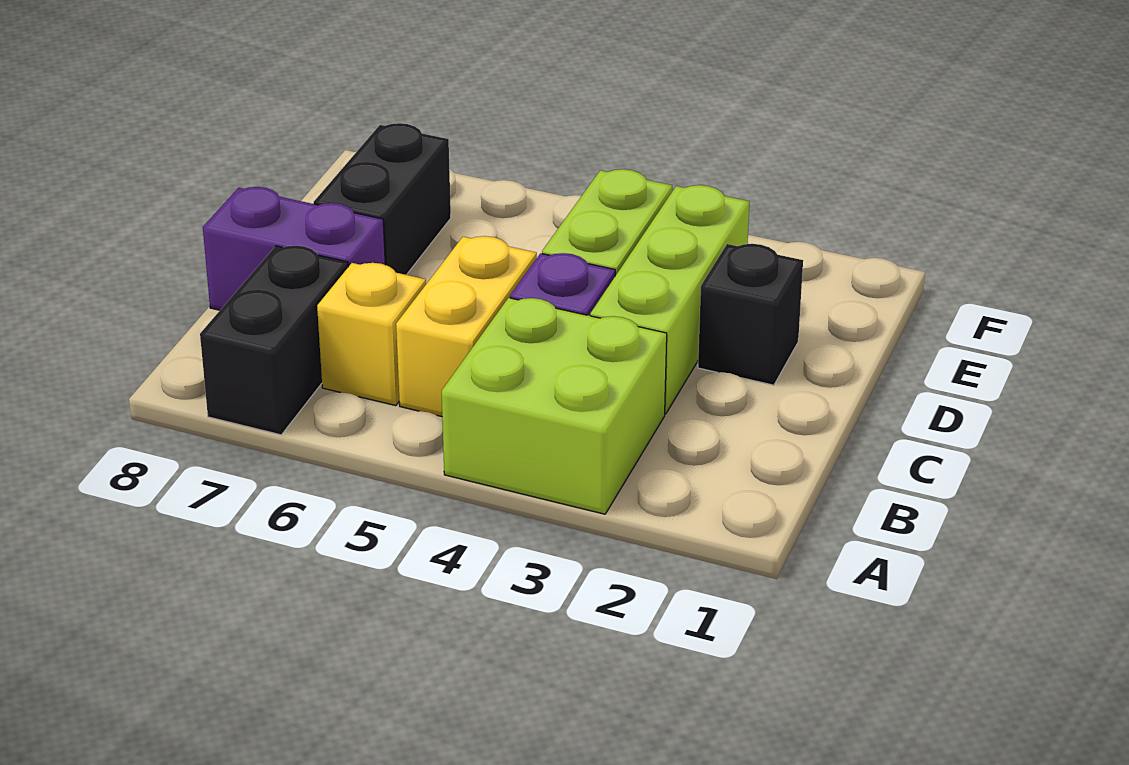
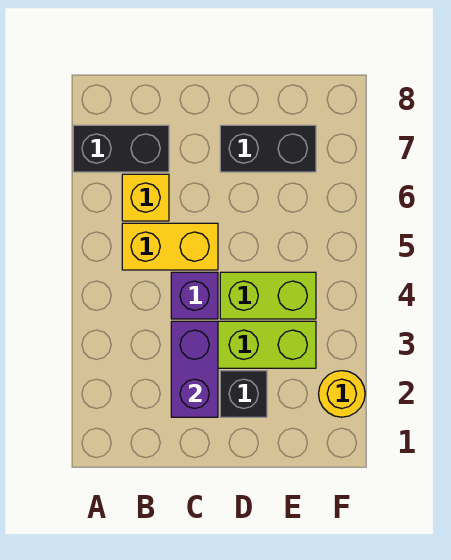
lime 2x2 brick [442,298,667,514] -> none
purple 1x2 brick [203,187,385,310] -> purple 1x2 brick moved to [171,321,218,417]
none -> yellow 1x1 round brick [319,371,365,417]

